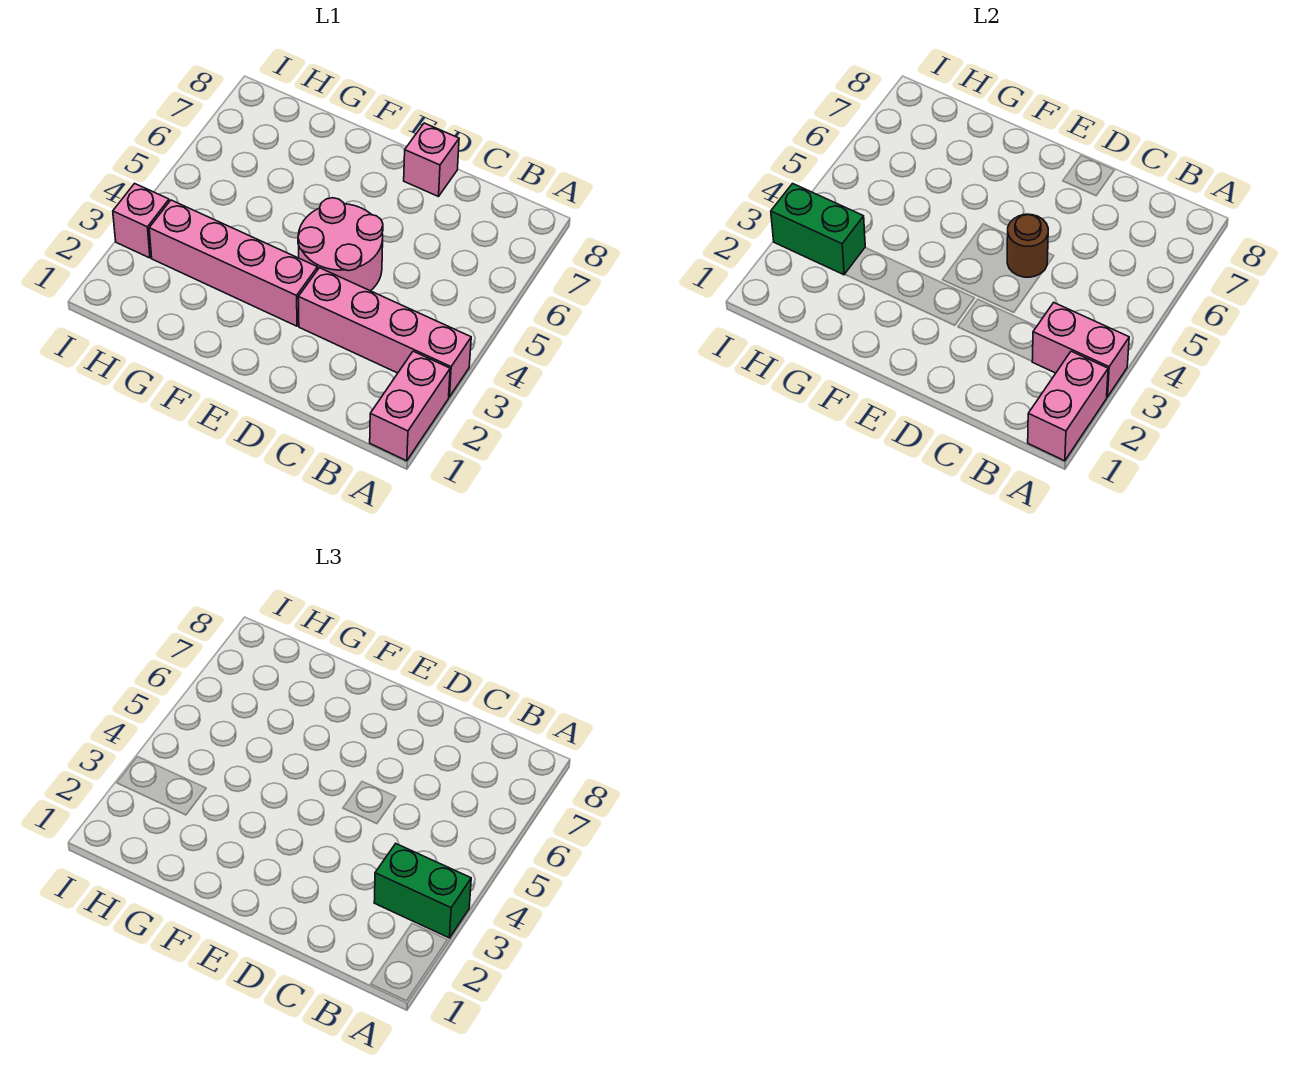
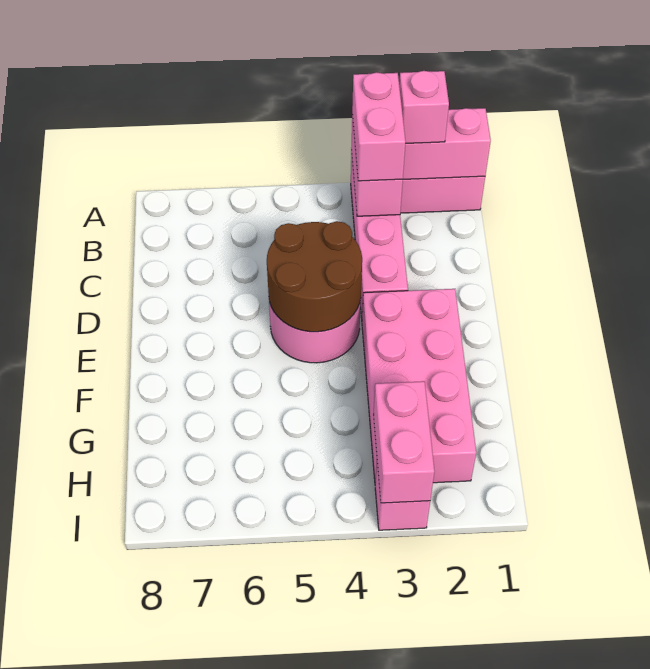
green 1x2 brick [374,844,471,938] -> pink 1x2 brick [352,72,406,181]
brown 1x1 round brick [1007,214,1048,277] -> brown 2x2 round brick [267,221,362,332]
pink 1x1 brick [404,123,459,197] -> pink 1x1 brick moved to [399,71,449,143]
pink 1x4 brick [149,200,318,326] -> pink 2x4 brick [362,289,476,483]
green 1x2 brick [771,184,865,275] -> pink 1x2 brick [373,381,435,503]

